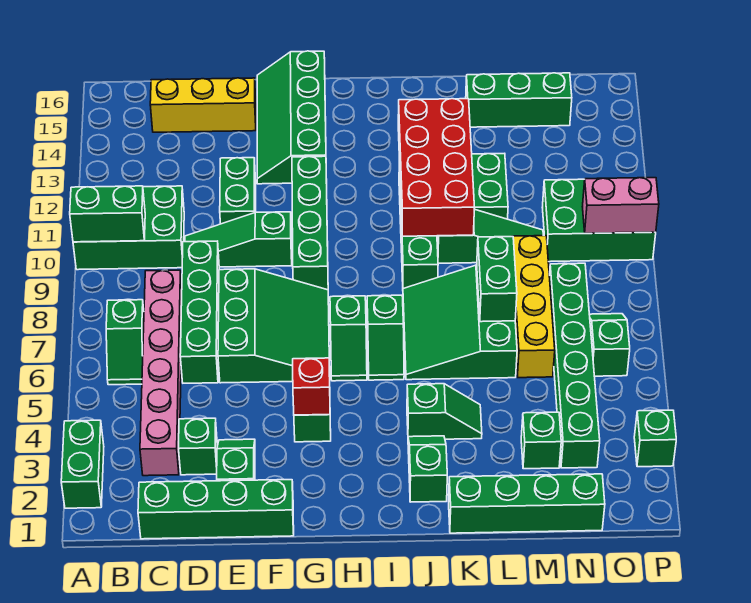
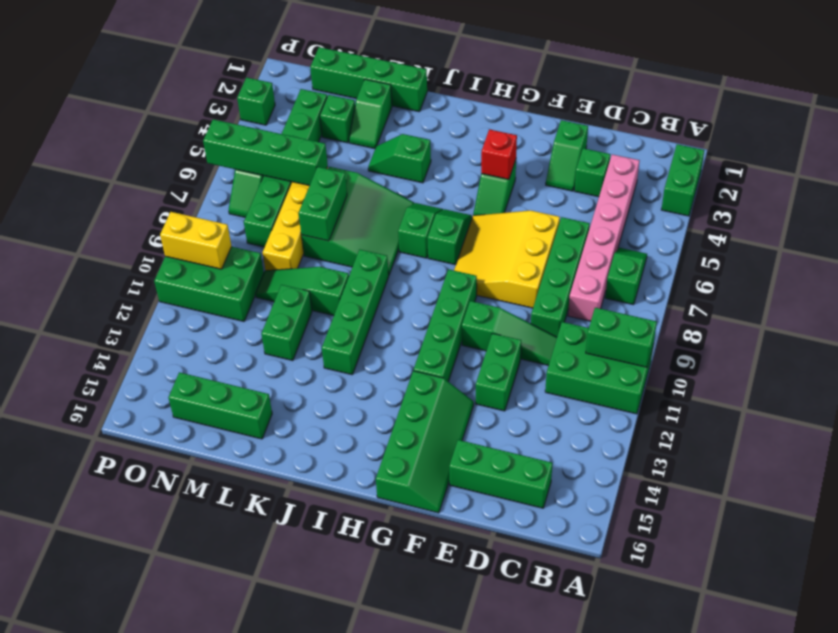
green 1x4 brick [138,480,294,539] -> green 1x4 brick moved to [203,119,328,186]
yellow 1x3 brick [150,78,256,132] -> green 1x3 brick [449,440,553,508]
green 3x3 slope [218,269,330,383] -> yellow 3x3 slope [454,211,560,308]
green 1x2 slope [408,436,447,502] -> green 1x2 slope moved to [349,79,392,149]
red 2x4 brick [398,99,475,236] -> none
pink 1x2 brick [582,178,659,233] -> yellow 1x2 brick [160,212,232,269]

